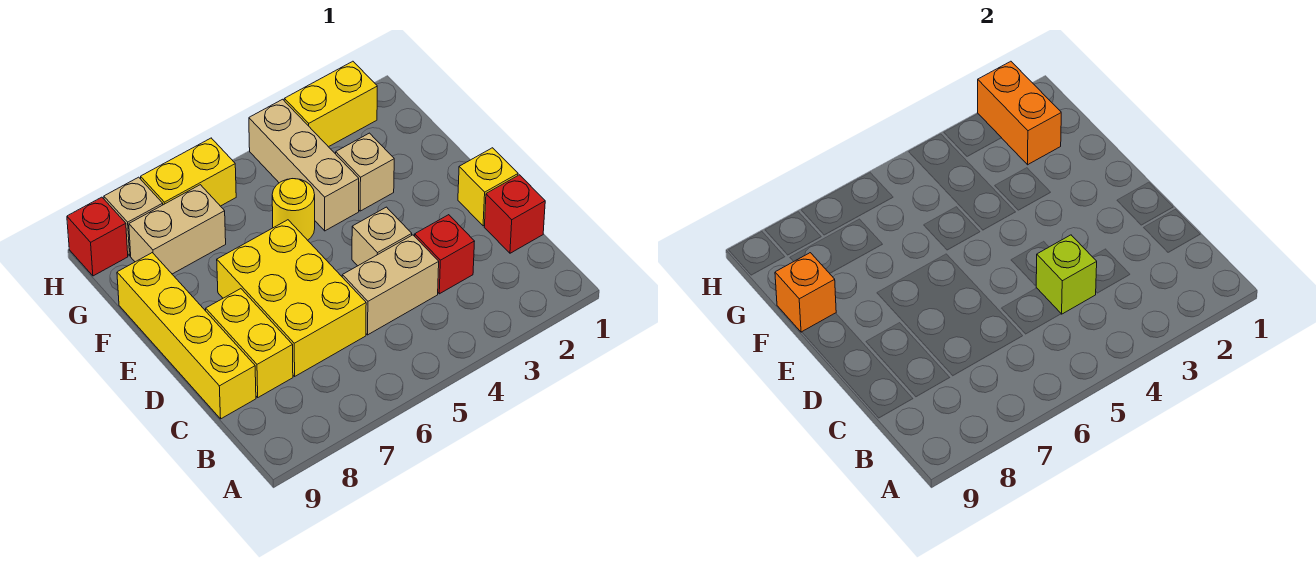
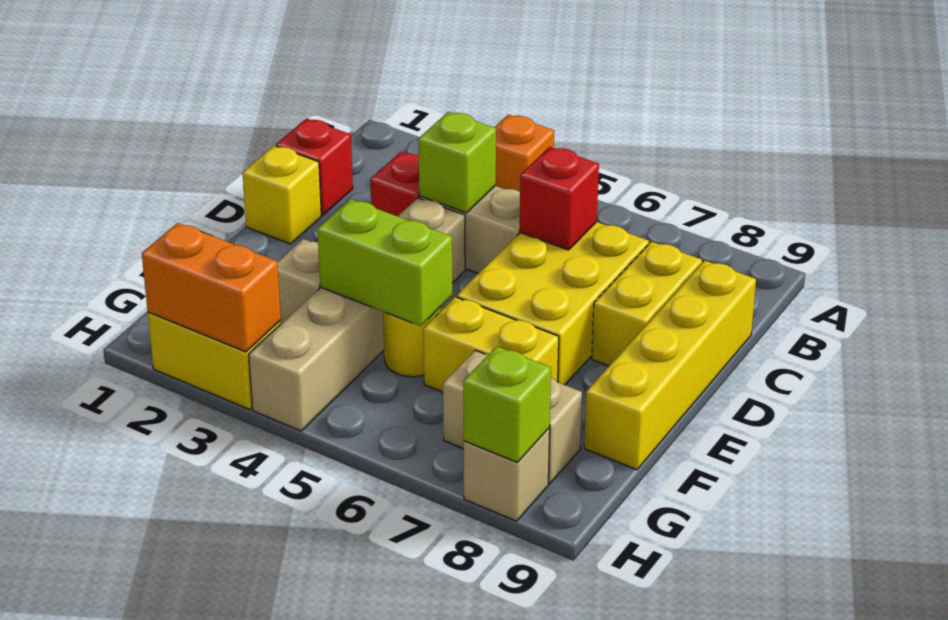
none -> lime 1x2 brick [317,199,452,326]
orange 1x1 brick [775,253,836,332] -> orange 1x1 brick moved to [494,115,554,192]
orange 1x2 brick [978,61,1061,165] -> orange 1x2 brick turned to [142,223,281,352]
yellow 1x2 brick [141,138,236,206] -> yellow 1x2 brick moved to [423,297,559,392]
none -> lime 1x1 brick [463,346,551,463]
red 1x1 brick [67,197,128,276] -> red 1x1 brick moved to [520,147,599,250]

